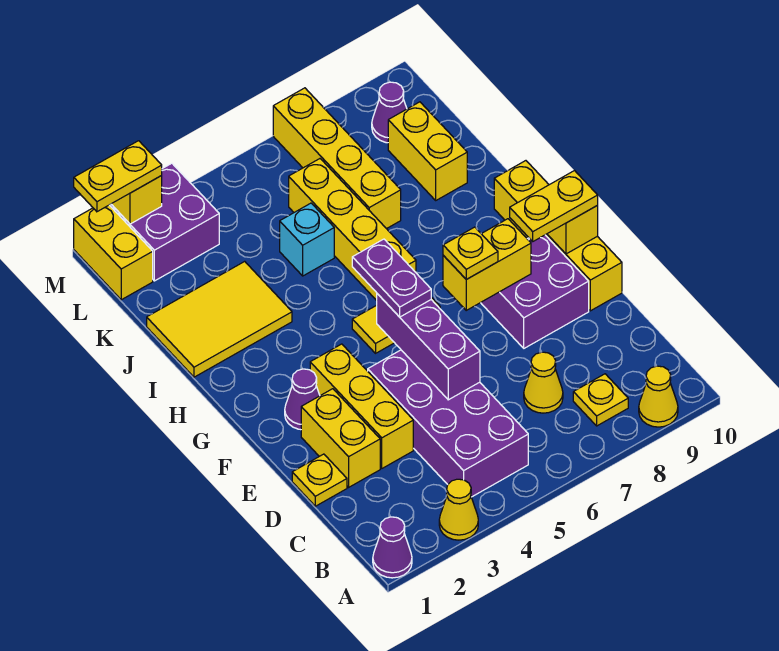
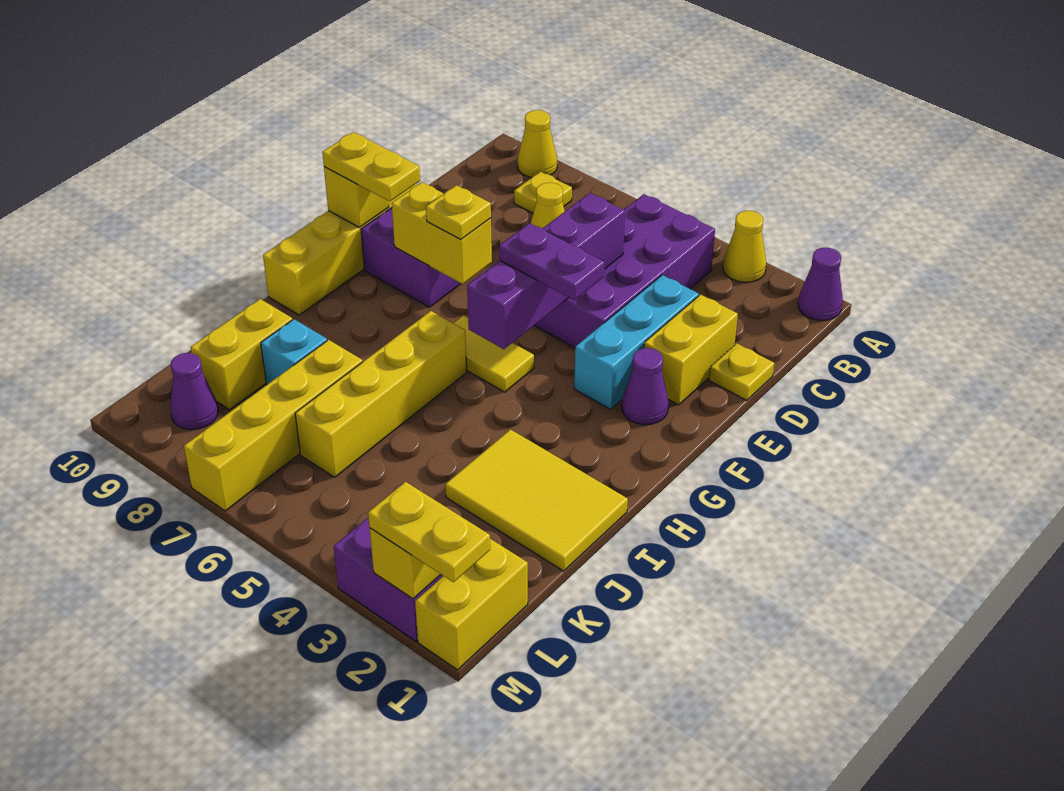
yellow 1x3 brick [310,344,413,468] -> cyan 1x3 brick [574,275,699,409]
purple 1x3 brick [377,294,480,400] -> purple 1x4 brick [467,193,625,349]
purple 1x2 plate [352,239,431,317] -> purple 1x2 plate turned to [499,223,604,300]
cyan 1x1 brick [280,203,334,276] -> cyan 1x1 brick moved to [261,319,327,385]

